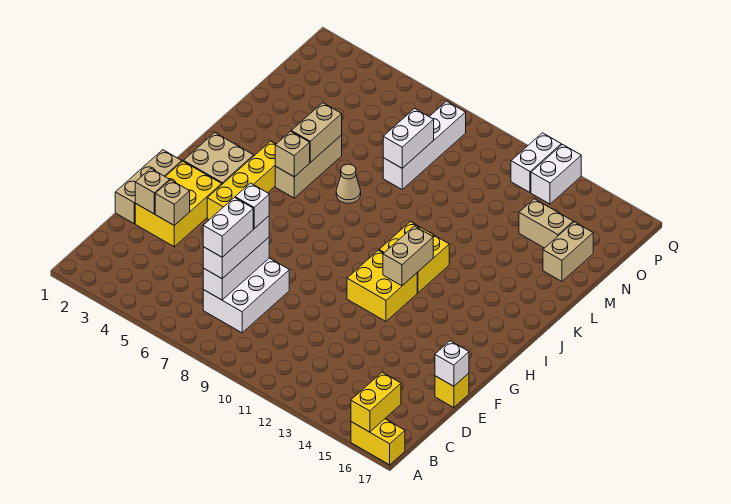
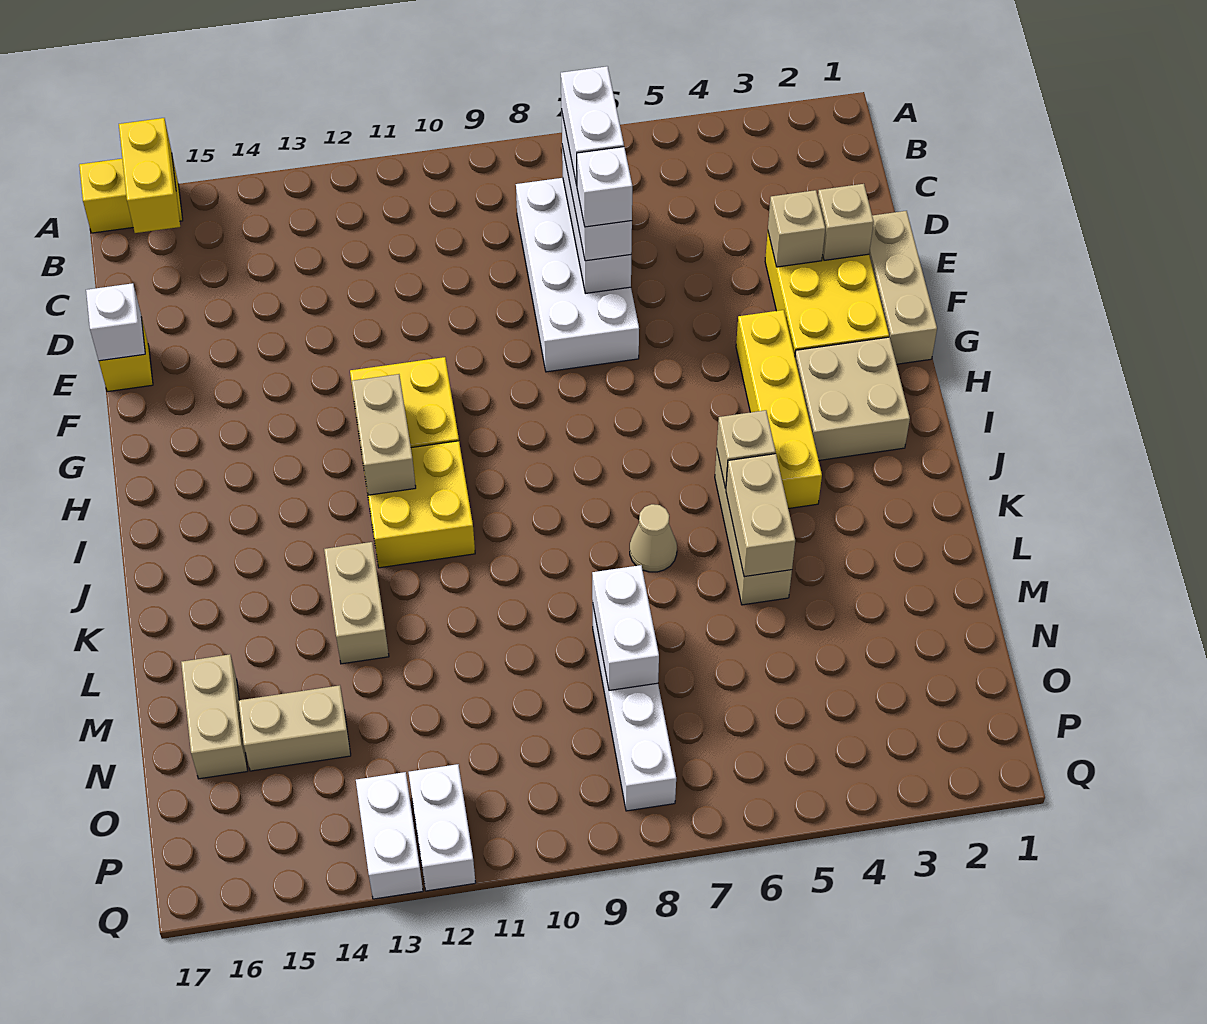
white 2x3 brick [203,258,289,333] -> white 2x4 brick [516,178,639,372]
none -> tan 1x2 brick [324,542,389,664]

